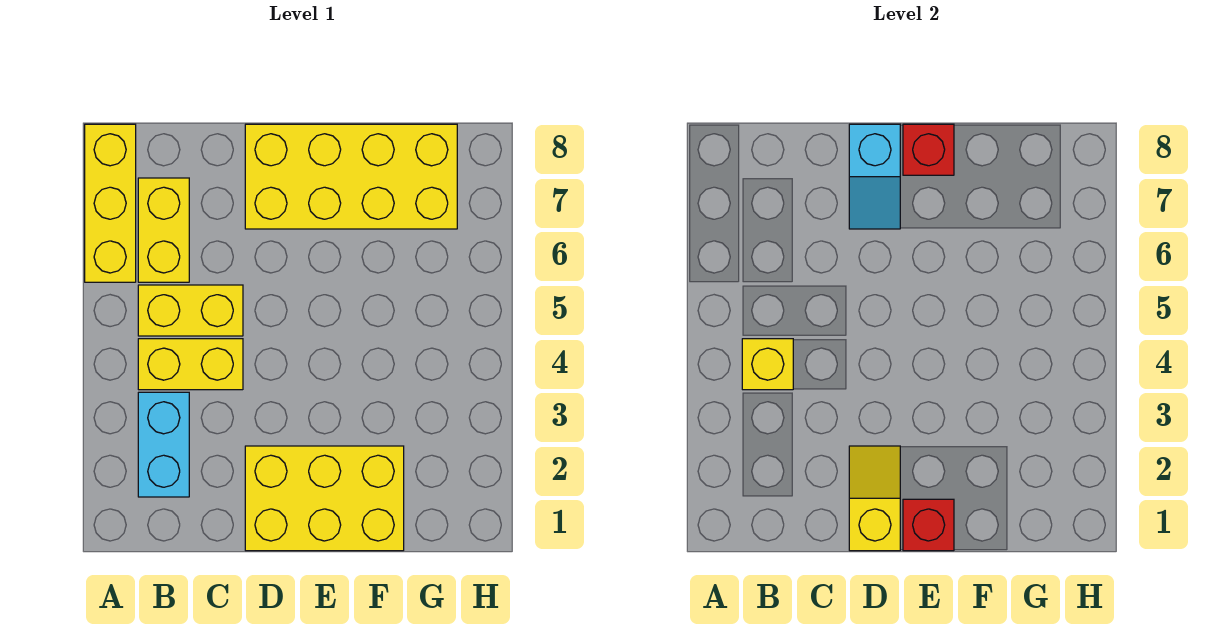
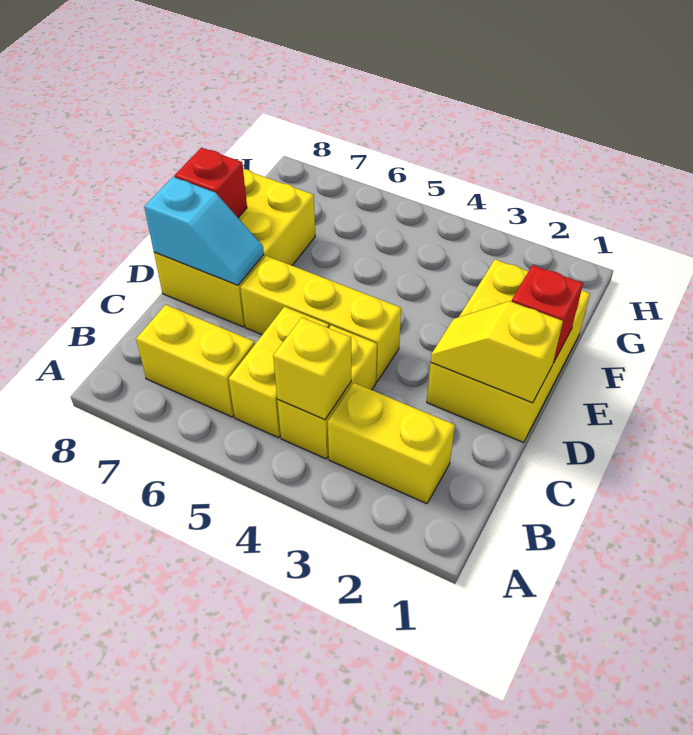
yellow 1x3 brick [85,124,136,282] -> yellow 1x3 brick moved to [240,256,401,382]
cyan 1x2 brick [138,392,189,497] -> yellow 1x2 brick [328,383,455,504]
yellow 2x4 brick [245,124,457,229] -> yellow 2x3 brick [154,169,315,327]

